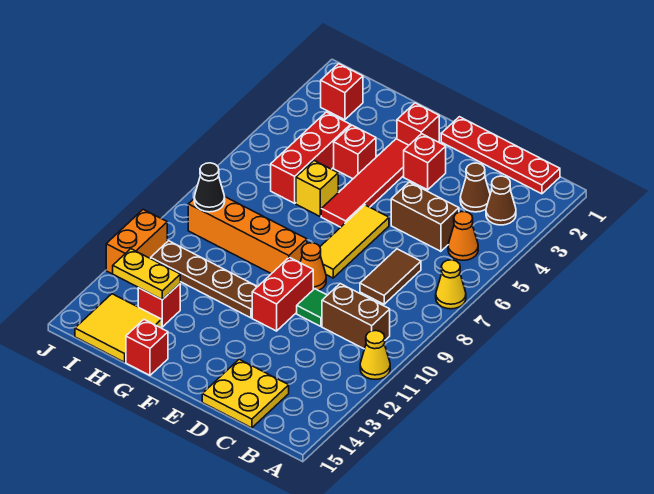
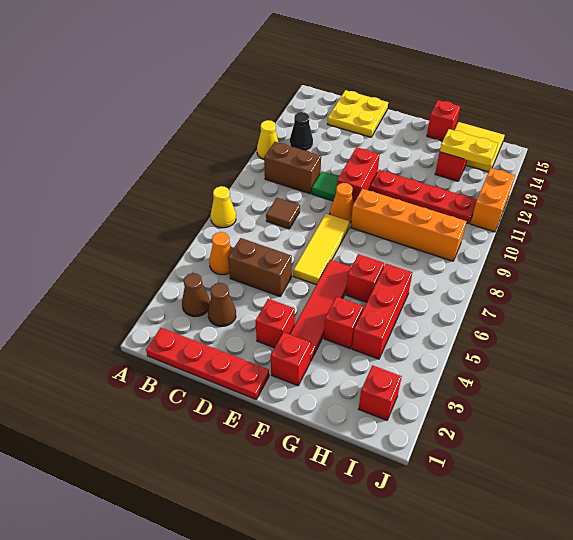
brown 1x2 tile [360,249,421,304] -> brown 1x1 tile [266,198,300,229]
brown 1x4 plate [151,241,258,318] -> red 1x4 plate [370,170,477,224]
yellow 1x1 brick [296,161,338,216] -> red 1x1 brick [346,254,384,302]
black 1x1 cone [194,163,225,212] -> black 1x1 cone moved to [290,112,313,151]

